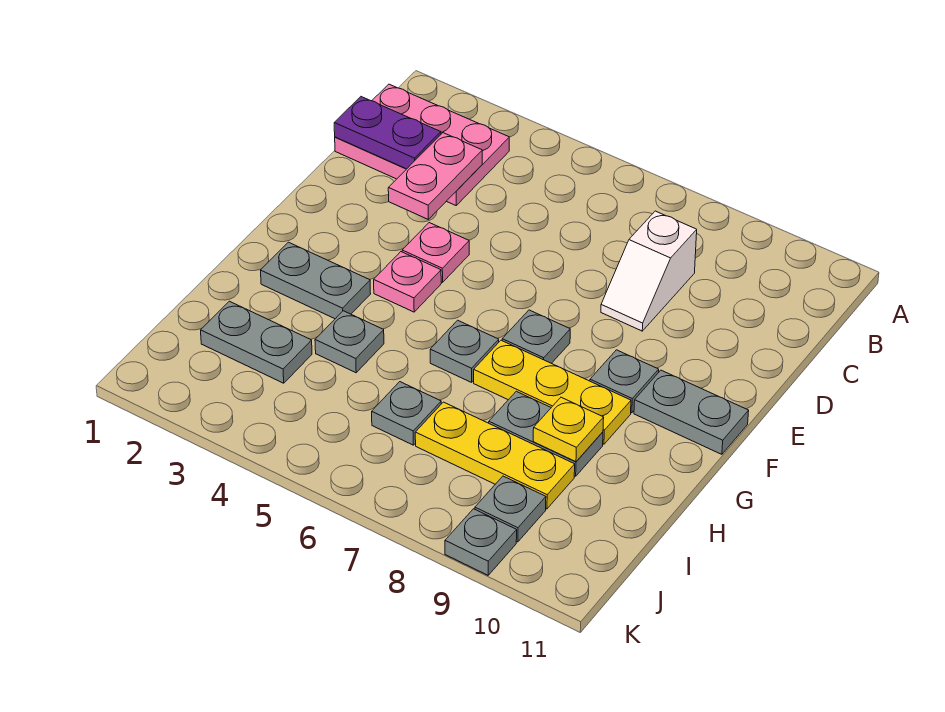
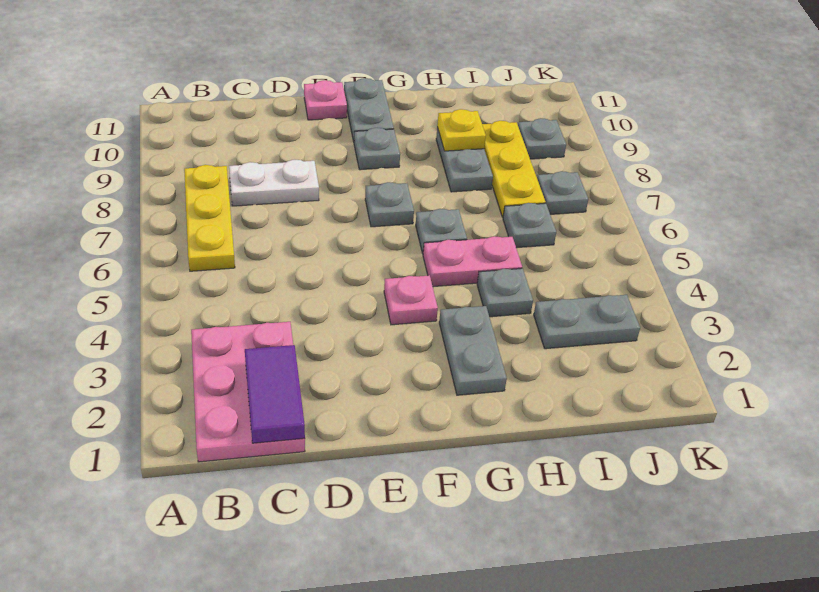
purple 1x2 plate [334,97,441,169] -> purple 1x2 tile [245,345,305,443]
pink 1x2 plate [388,133,482,219] -> pink 1x2 plate moved to [423,236,522,287]
white 1x2 slope [601,211,697,331] -> white 1x2 plate [229,159,319,206]
pink 1x1 plate [402,223,469,282] -> pink 1x1 plate moved to [304,80,347,120]
yellow 1x3 plate [474,340,631,444] -> yellow 1x3 plate moved to [184,165,235,271]
grey 1x2 plate [201,301,312,383] -> grey 1x2 plate turned to [534,295,640,349]
grey 1x1 plate [445,509,517,575] -> grey 1x1 plate moved to [537,171,588,214]

